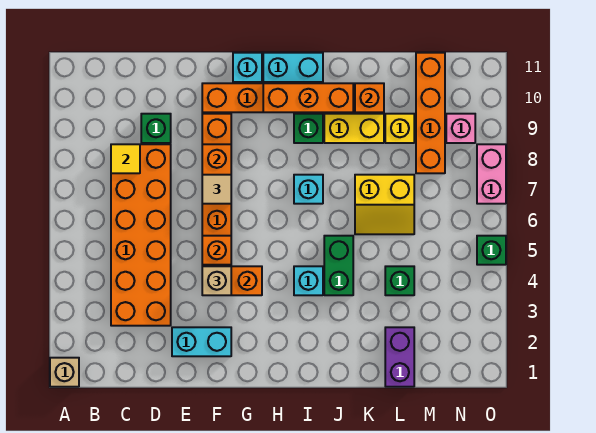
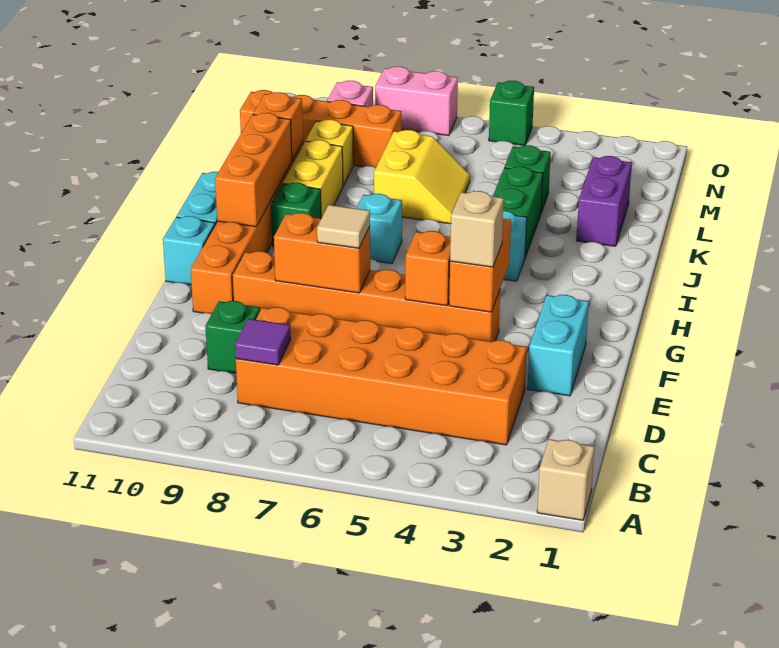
yellow 1x1 tile [111,144,140,173] -> purple 1x1 tile [235,319,291,365]
green 1x2 brick [324,236,353,295] -> green 1x2 brick turned to [493,167,543,257]
purple 1x2 brick [385,327,414,387] -> purple 1x2 brick turned to [576,156,632,246]

